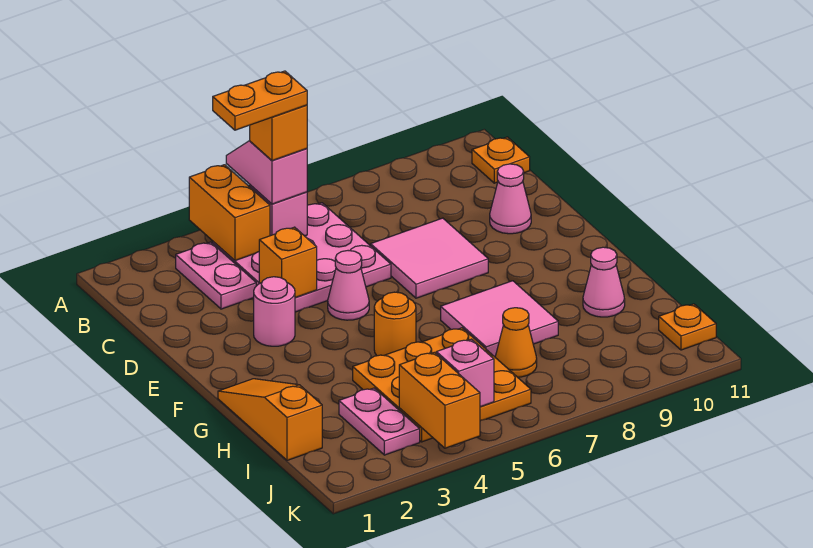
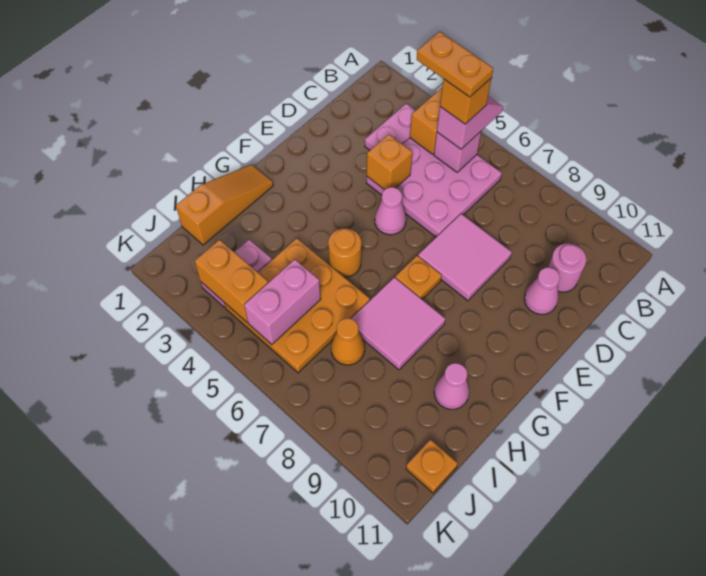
orange 1x1 plate [472,137,530,183] -> orange 1x1 plate moved to [395,256,442,299]
pink 1x1 round brick [254,277,295,346] -> pink 1x1 round brick moved to [548,244,586,292]
orange 1x2 brick [399,352,480,448] -> orange 1x2 brick turned to [195,240,268,322]
pink 1x1 brick [436,339,494,407] -> pink 1x2 brick [244,259,321,344]

